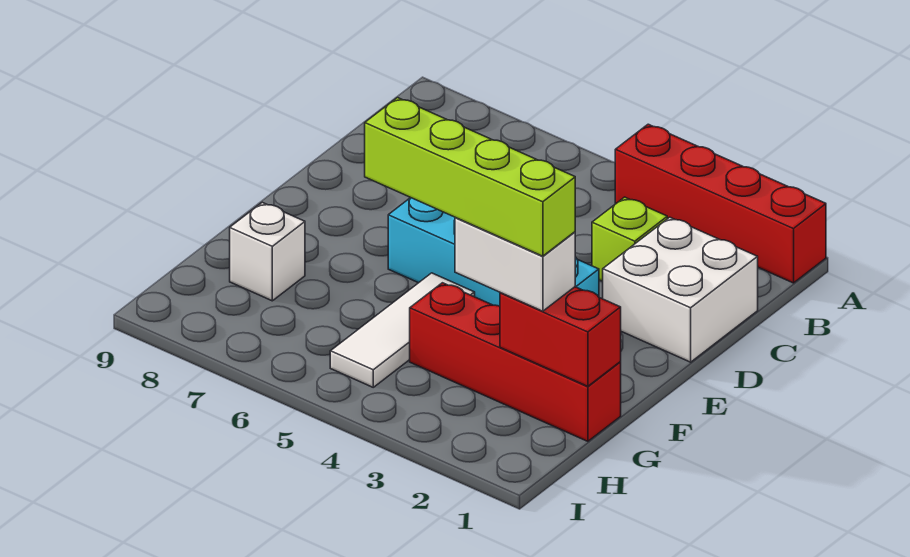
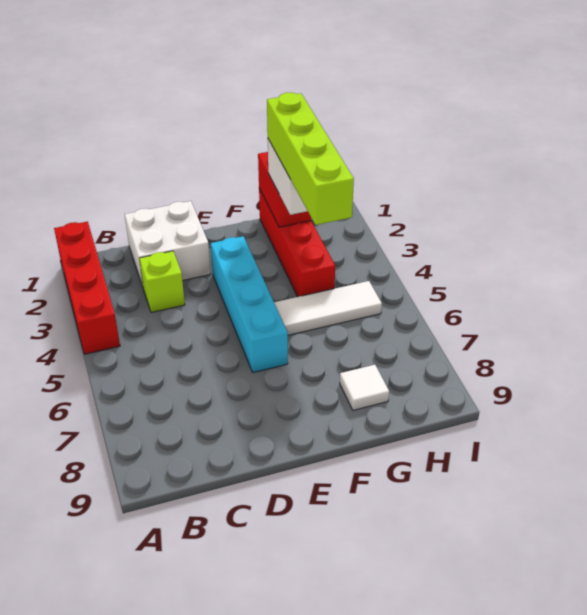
white 1x1 brick [230,202,305,301] -> white 1x1 tile [340,365,389,410]

